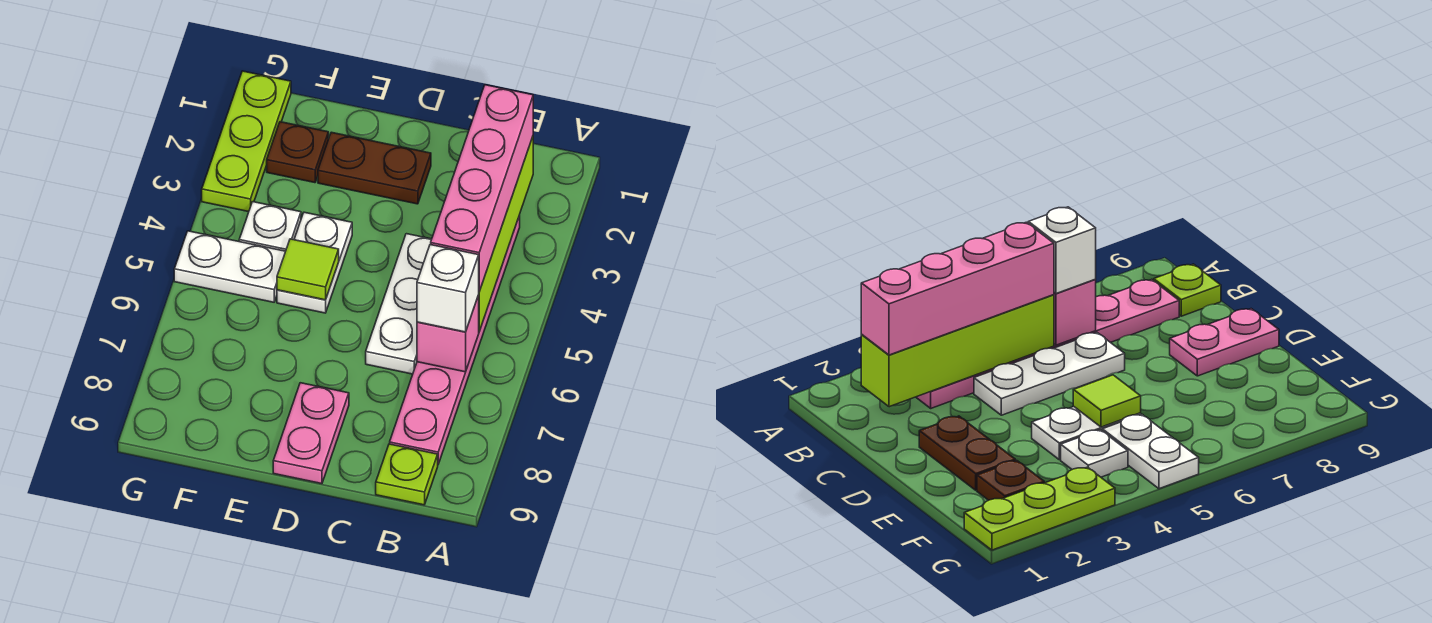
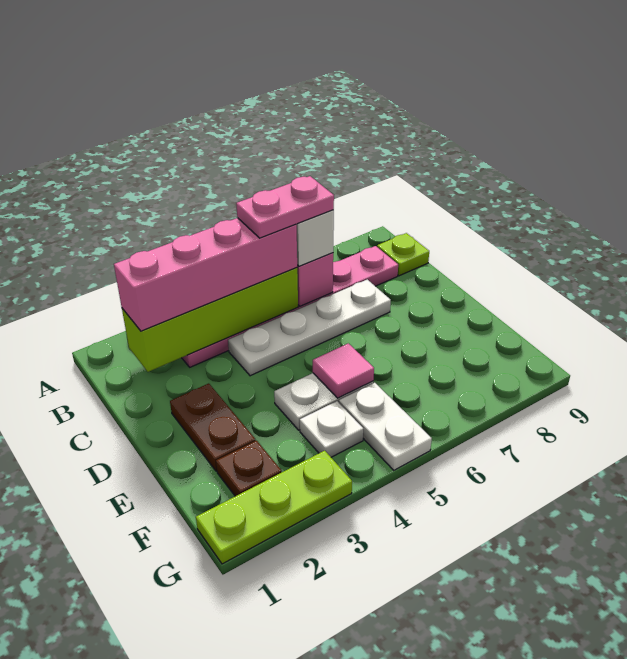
white 1x3 plate [366,234,432,374] -> white 1x4 plate [228,280,391,376]
pink 1x2 plate [273,383,349,484] -> pink 1x2 plate moved to [236,176,334,238]
lime 1x1 tile [277,239,339,300] -> pink 1x1 tile [313,343,374,398]

